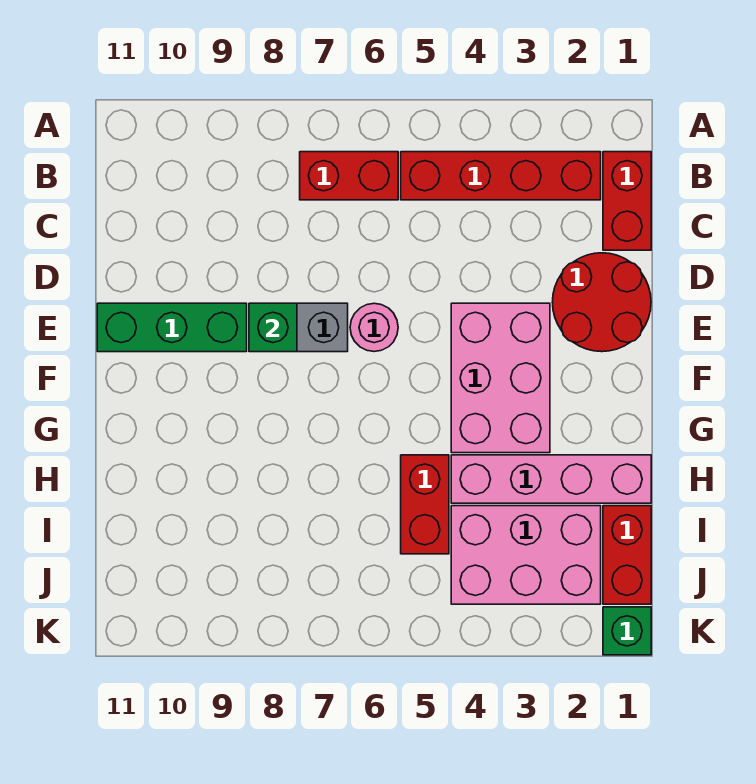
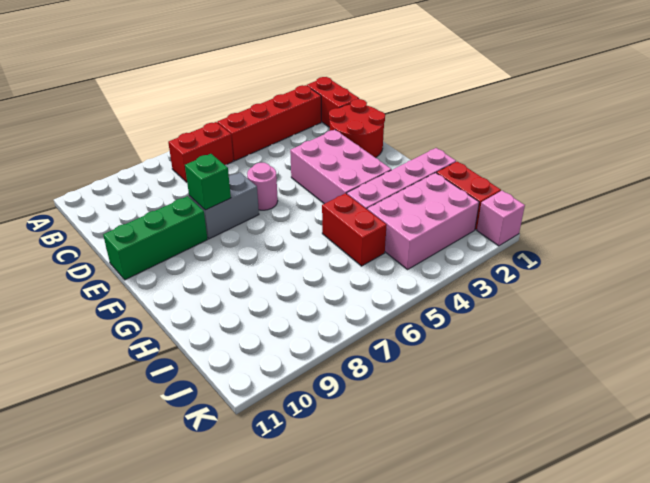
green 1x1 brick [603,607,651,655] -> pink 1x1 brick [477,191,525,246]

